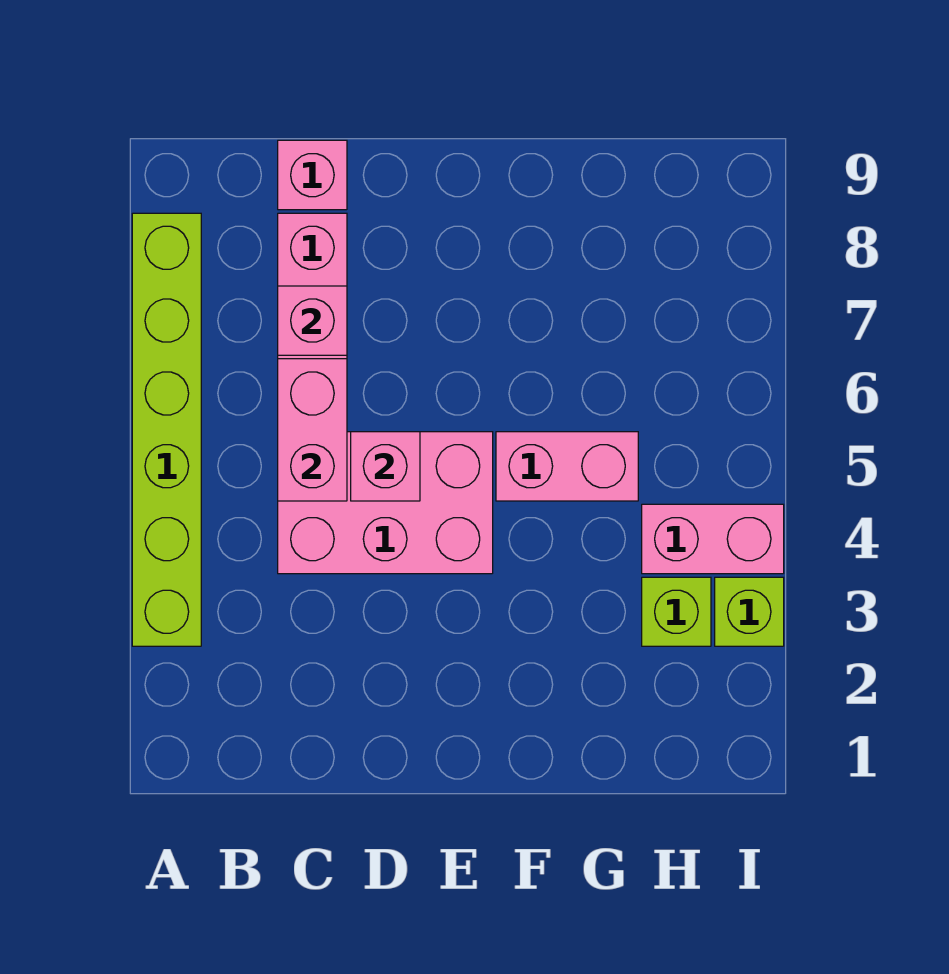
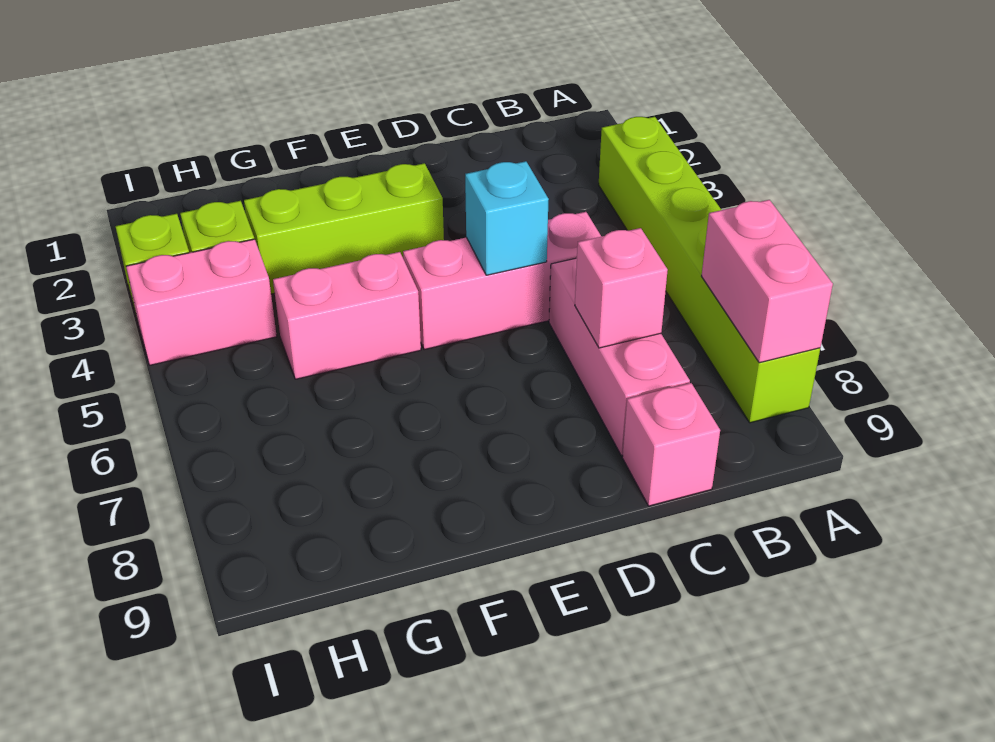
pink 2x3 brick [278,432,493,574] -> pink 1x3 brick [403,212,602,350]
pink 1x2 brick [278,359,347,501] -> pink 1x2 brick moved to [702,200,833,363]
pink 1x1 brick [351,432,420,501] -> cyan 1x1 brick [465,161,549,275]
none -> lime 1x3 brick [244,163,444,294]

